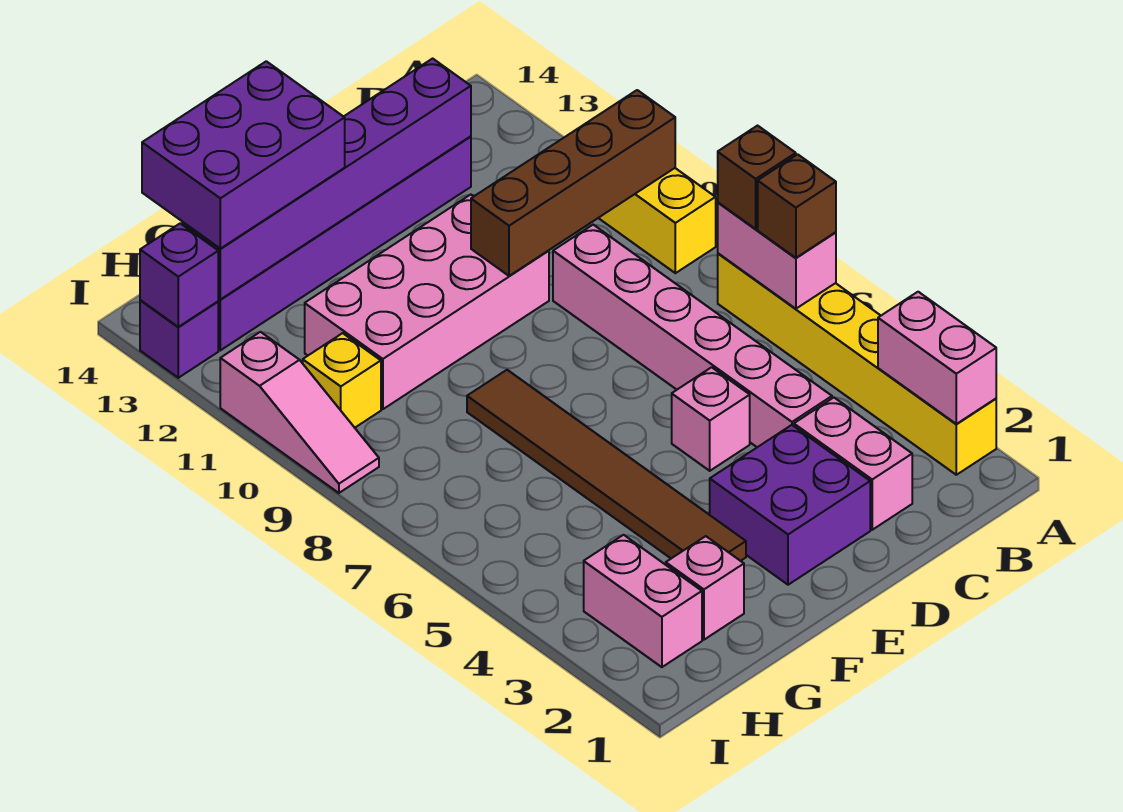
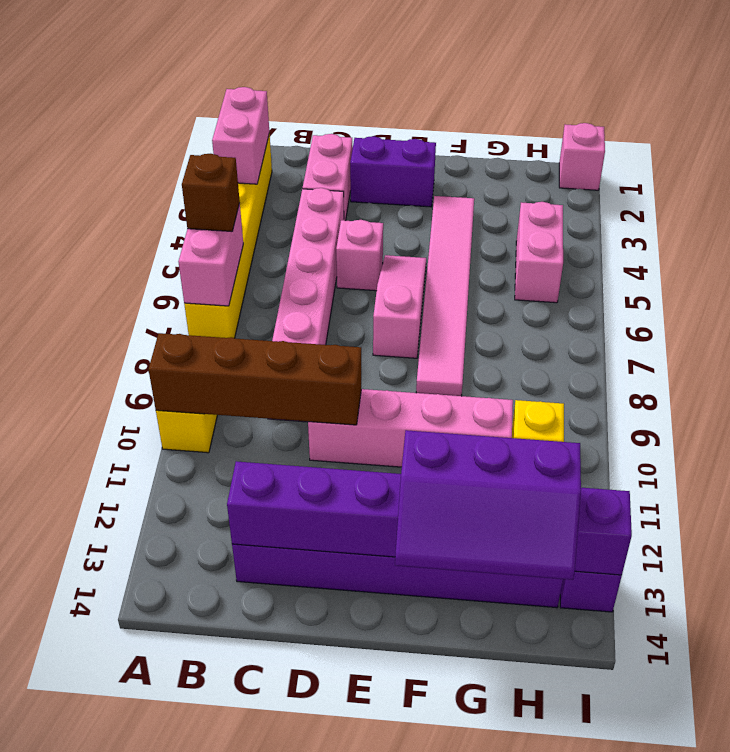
brown 1x1 brick [718,126,796,229] -> none
purple 2x2 brick [710,425,870,585] -> purple 1x2 brick [350,136,436,207]
pink 2x4 brick [305,195,549,409] -> pink 1x4 brick [308,389,513,467]
brown 1x6 tile [467,370,746,561] -> pink 1x6 tile [416,196,474,396]
purple 2x3 brick [142,61,345,249] -> purple 2x3 slope [395,430,581,580]
pink 1x1 brick [666,536,744,640] -> pink 1x1 brick moved to [559,123,605,190]
pink 1x2 brick [584,535,702,667] -> pink 1x2 brick moved to [515,202,563,303]
pink 1x3 slope [220,332,379,493] -> pink 1x3 slope moved to [373,255,426,358]

